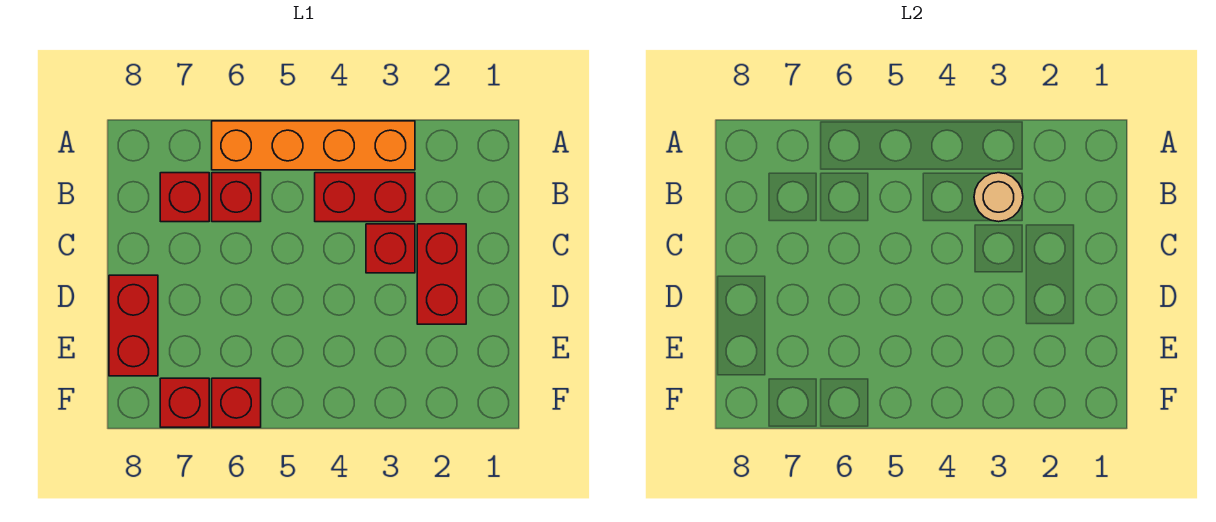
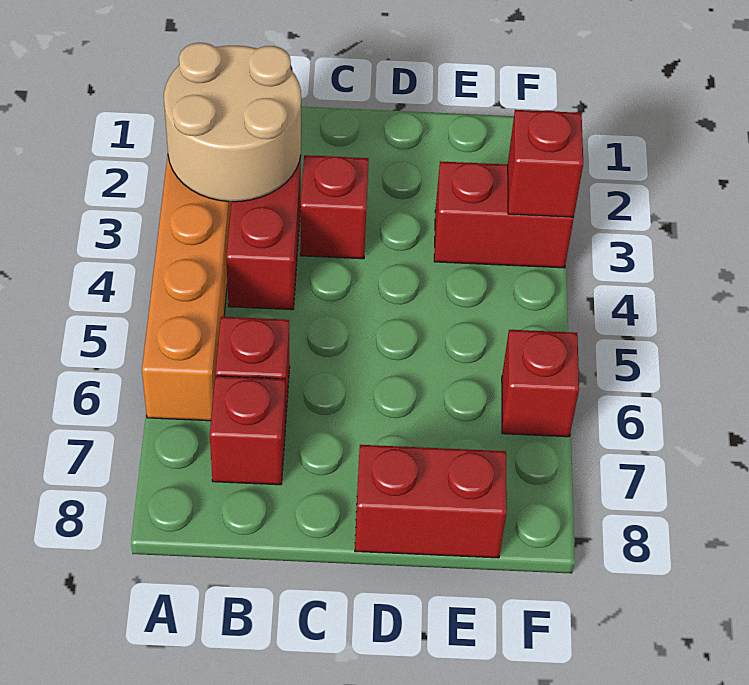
tan 1x1 round brick [974,173,1023,222] -> tan 2x2 round brick [164,43,301,202]
red 1x2 brick [417,224,466,324] -> red 1x2 brick moved to [434,161,574,268]
red 1x1 brick [160,378,209,427] -> red 1x1 brick moved to [508,110,583,218]

